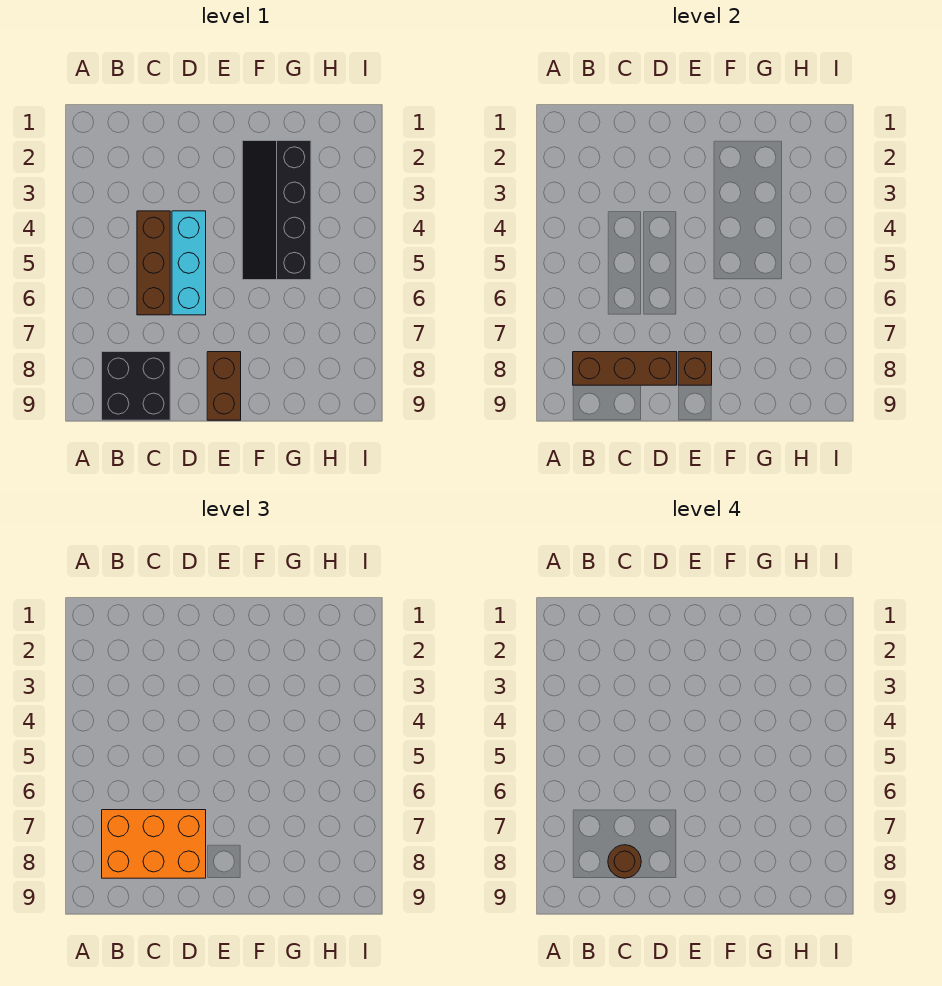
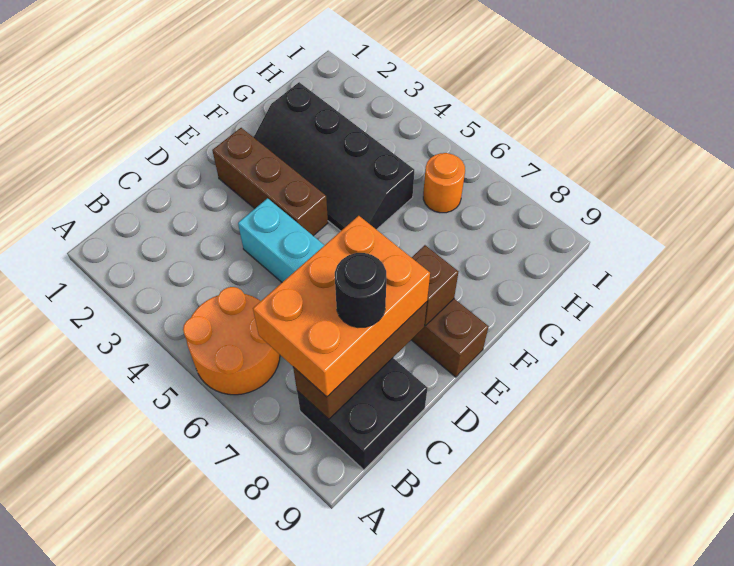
none -> orange 2x2 round brick [183,287,280,395]
brown 1x3 brick [137,211,170,315] -> brown 1x3 brick moved to [212,128,328,236]
brown 1x1 round brick [608,845,641,878] -> black 1x1 round brick [335,253,387,327]
none -> orange 1x1 round brick [423,153,465,213]

